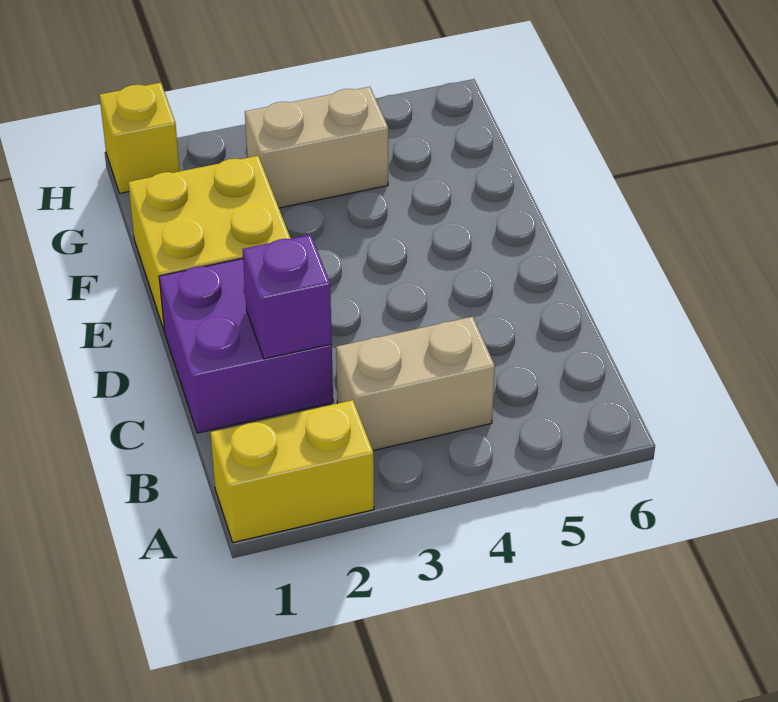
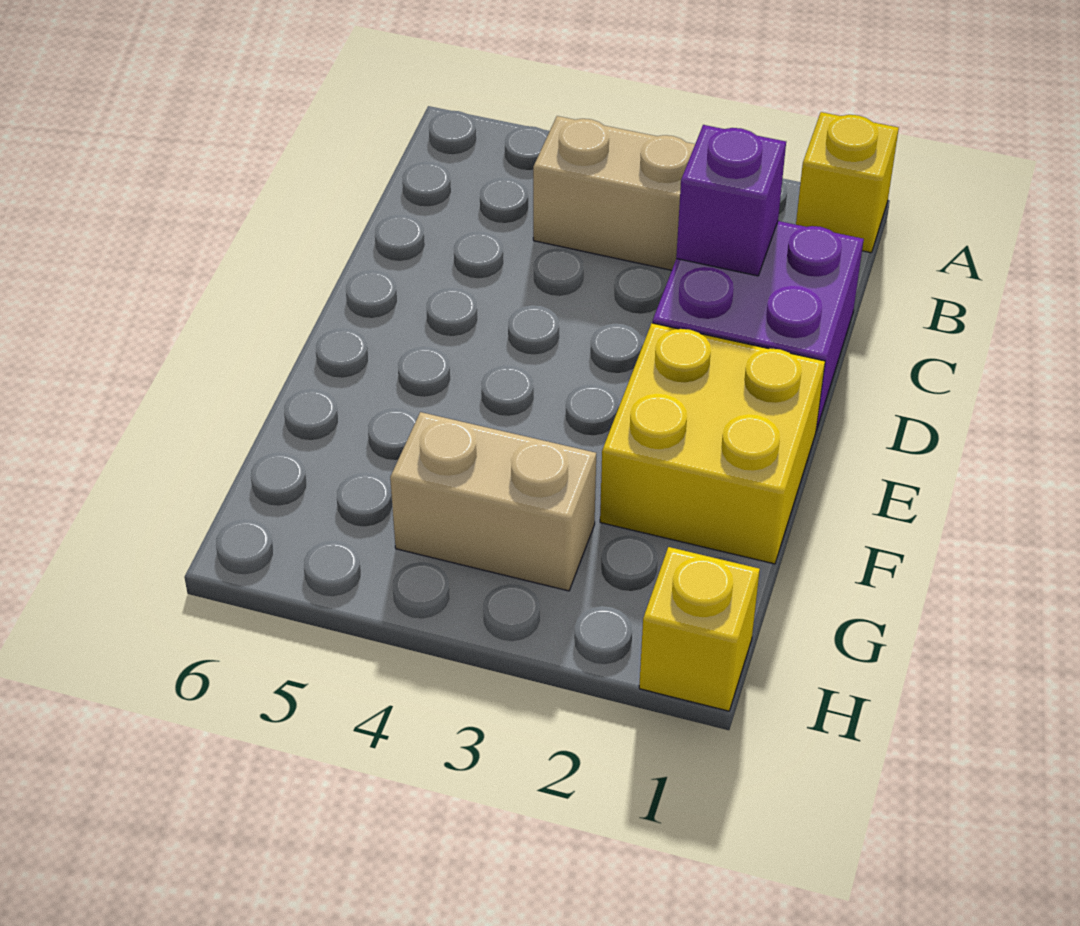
yellow 1x2 brick [211,400,374,543] -> yellow 1x1 brick [796,112,899,253]

